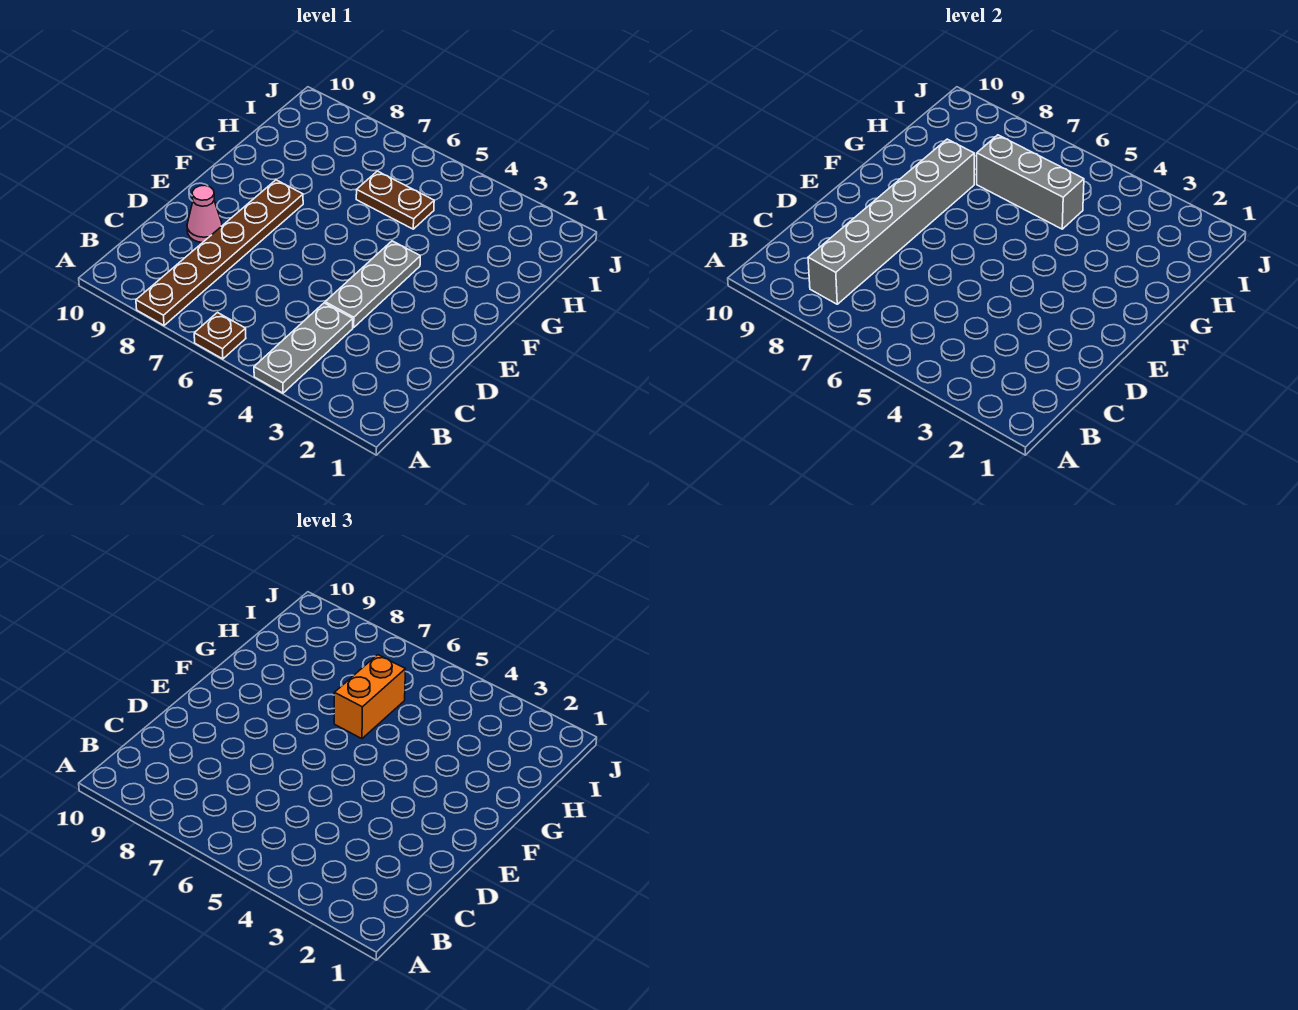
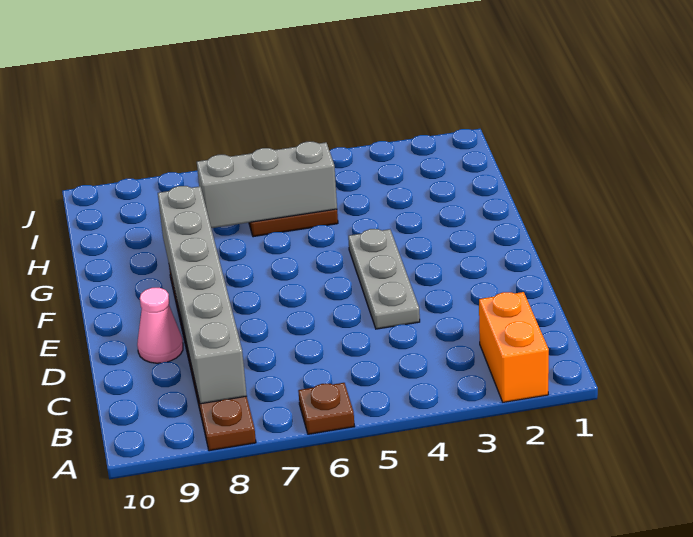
grey 1x3 plate [254,303,353,393] -> none
orange 1x2 brick [334,655,405,739] -> orange 1x2 brick moved to [479,292,549,402]

